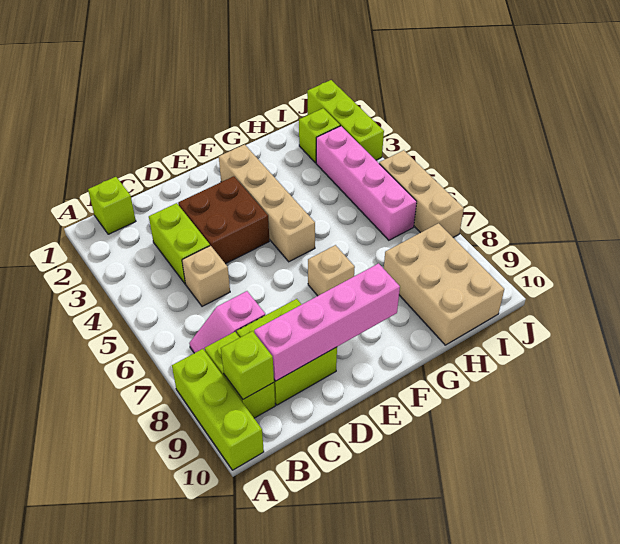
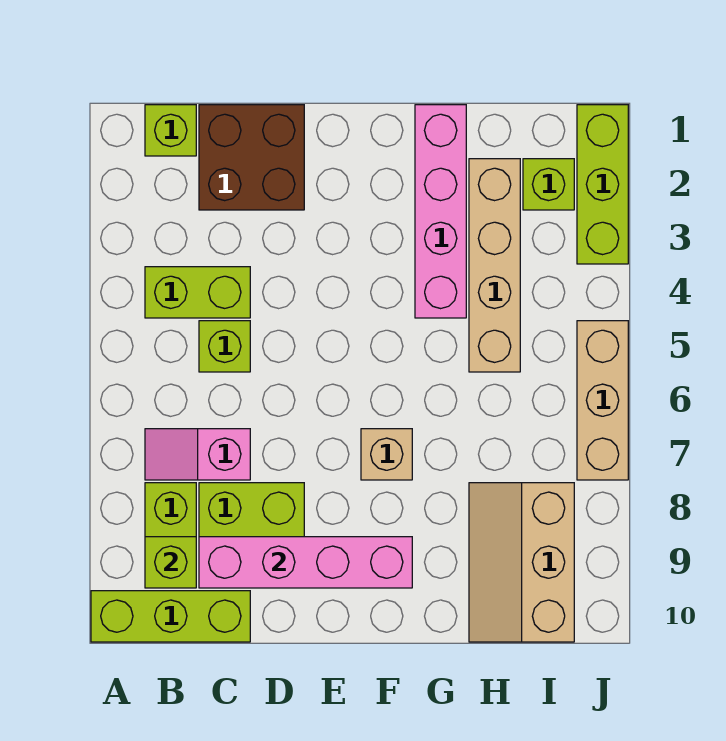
lime 1x3 brick [172,349,264,470] -> lime 1x3 brick turned to [91,591,250,642]
lime 1x2 brick [149,203,210,284] -> lime 1x2 brick turned to [145,267,250,318]
tan 1x1 brick [182,246,230,306] -> lime 1x1 brick [199,321,250,372]
brown 2x2 brick [178,176,269,264] -> brown 2x2 brick moved to [199,105,304,210]
tan 1x4 brick [219,144,315,262] -> tan 1x4 brick moved to [469,159,520,372]
tan 2x3 brick [384,223,504,345] -> tan 2x3 slope [469,483,574,642]
pink 1x4 brick [316,126,417,240] -> pink 1x4 brick moved to [415,105,466,318]

